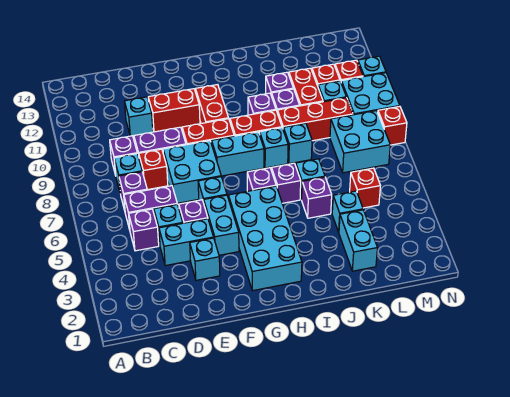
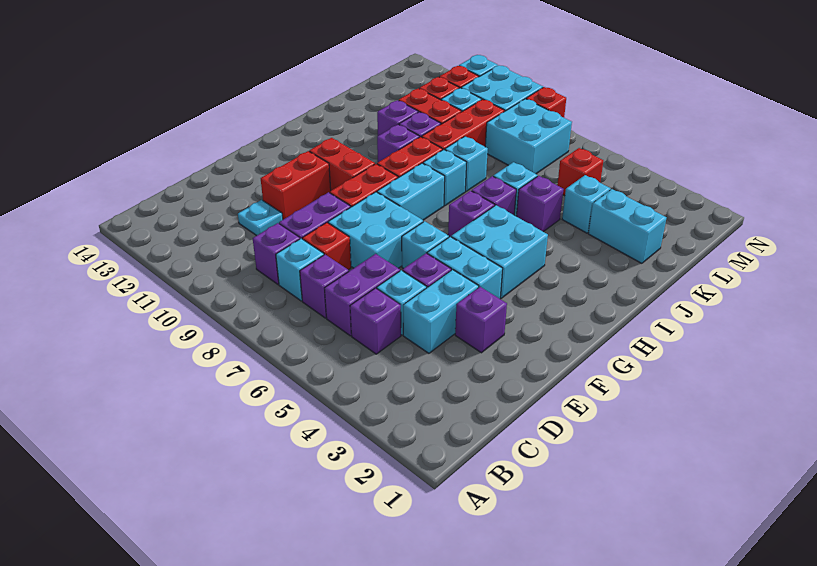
cyan 1x1 brick [124,97,153,136] -> cyan 1x1 plate [238,200,283,236]
cyan 1x1 brick [190,238,220,280] -> purple 1x1 brick [455,287,507,353]
cyan 2x4 brick [228,186,302,291] -> cyan 2x2 brick [451,205,548,298]

